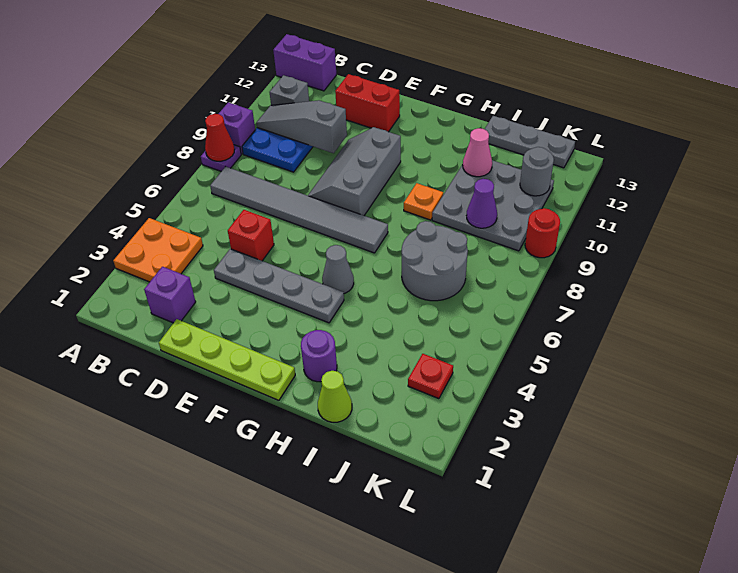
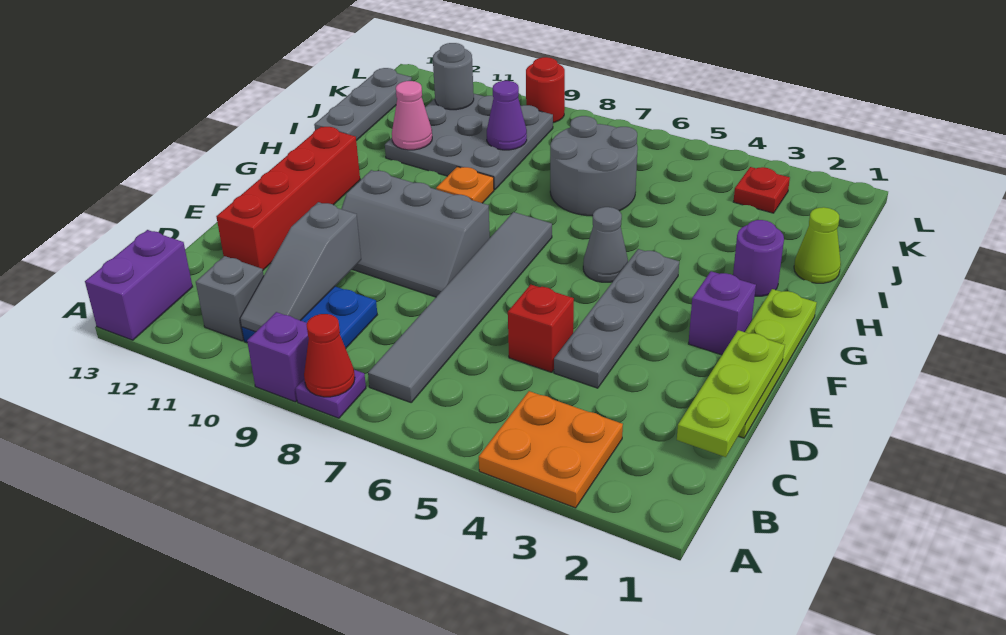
none -> lime 1x3 plate [677,330,785,457]
purple 1x1 brick [144,267,196,323] -> purple 1x1 brick moved to [688,271,756,355]
red 1x2 brick [335,74,400,132] -> red 1x4 brick [216,127,360,270]

